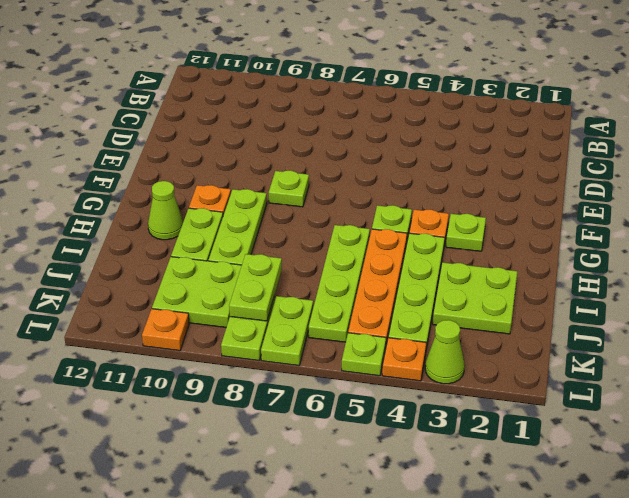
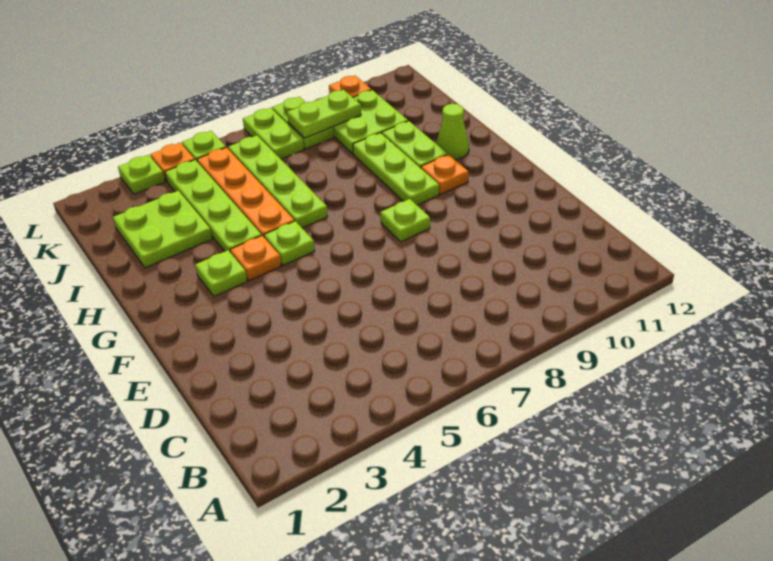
lime 1x2 plate [229,254,282,321] -> lime 1x2 plate turned to [287,90,361,138]
lime 1x1 cone [425,320,465,384] -> lime 1x1 plate [118,155,165,194]

